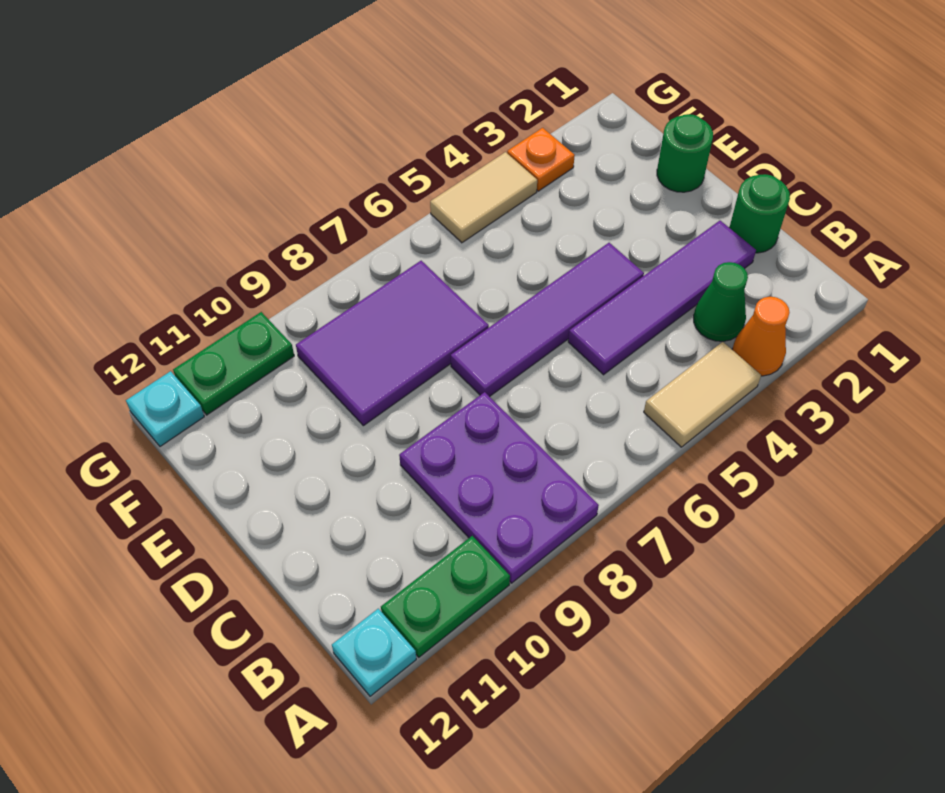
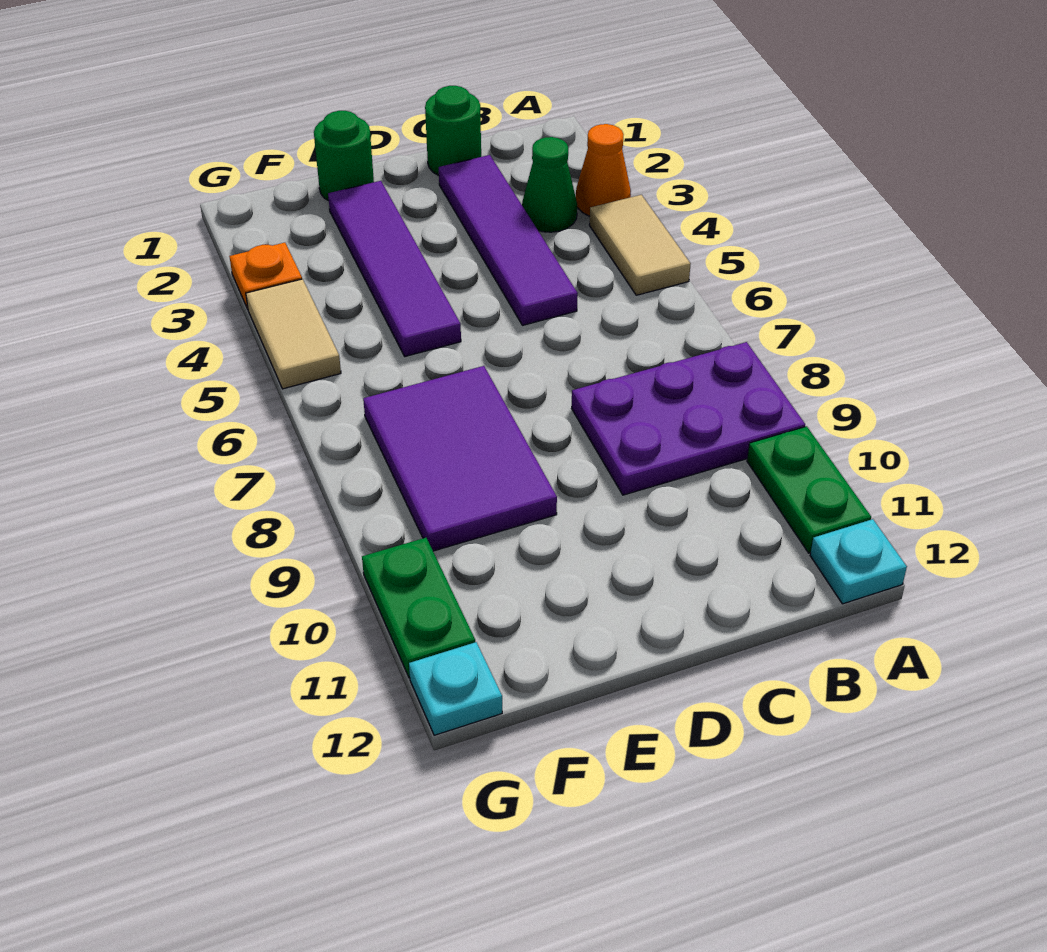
purple 1x4 tile [451,243,644,397] -> purple 1x4 tile moved to [328,181,461,356]

